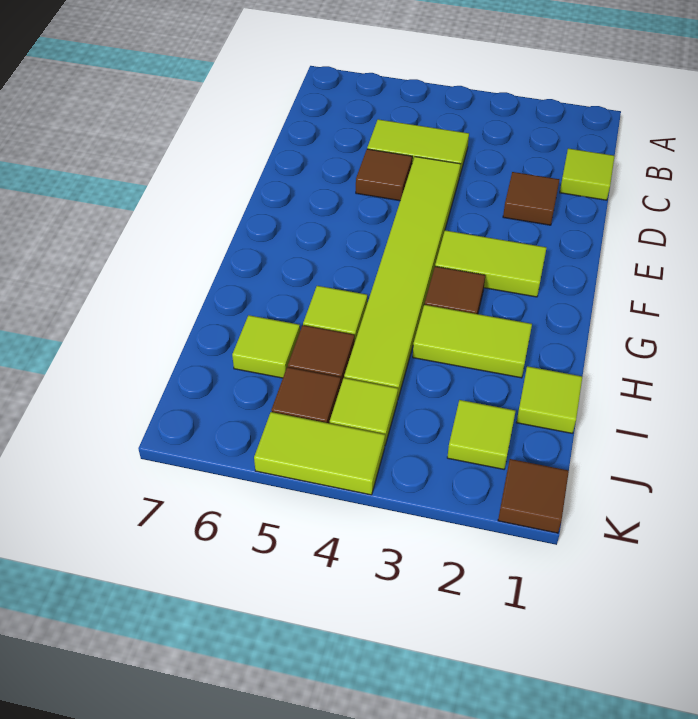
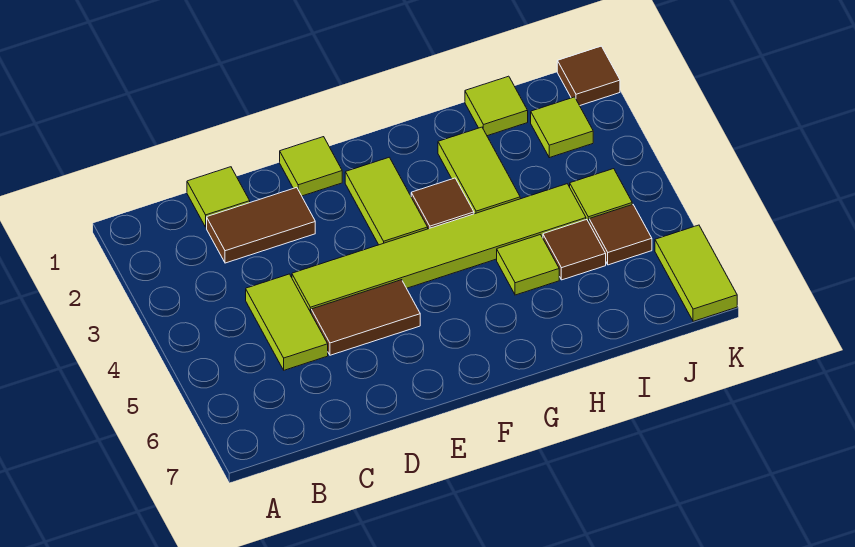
brown 1x1 tile [503,172,559,225] -> brown 1x2 tile [207,187,315,263]
brown 1x1 tile [356,149,412,201] -> brown 1x2 tile [311,280,420,355]
lime 1x1 tile [232,315,300,378] -> lime 1x1 tile moved to [280,137,342,196]
lime 1x2 tile [254,412,385,495] -> lime 1x2 tile moved to [655,225,737,321]

